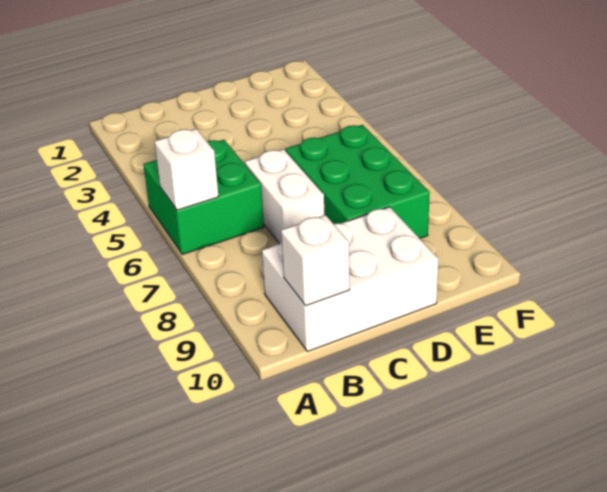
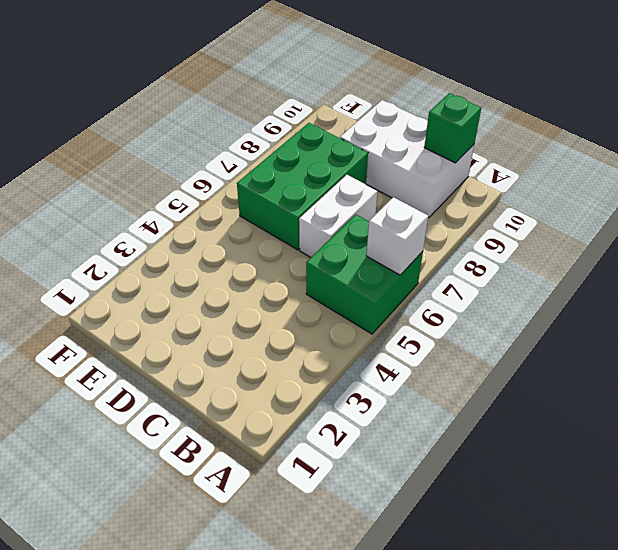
white 1x1 brick [281,215,350,306] -> green 1x1 brick [424,93,481,163]

